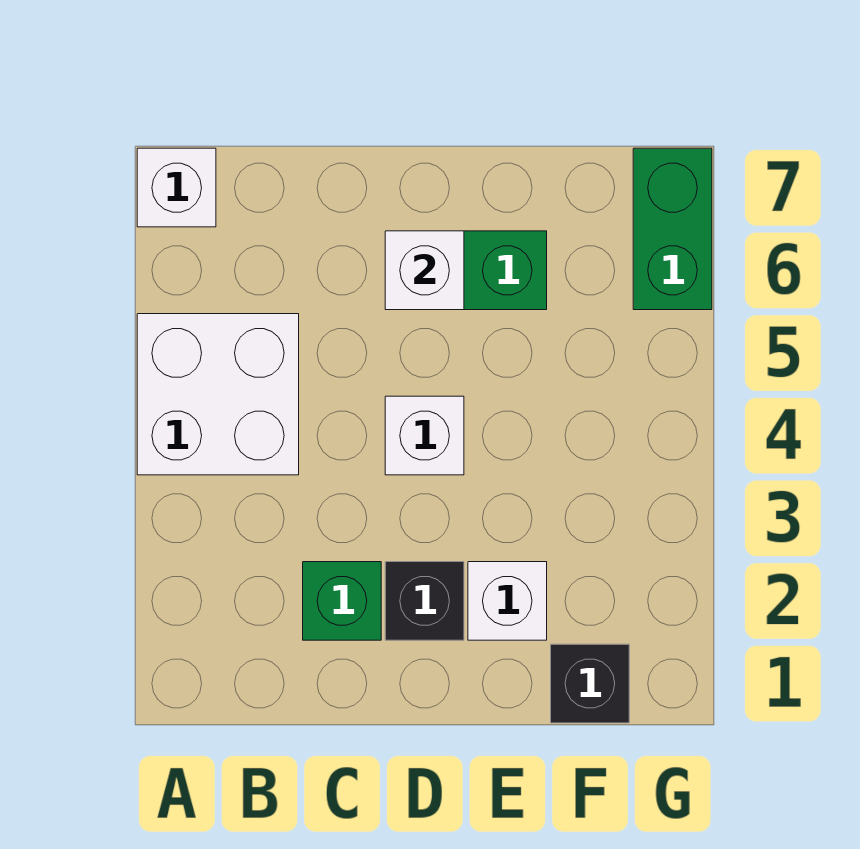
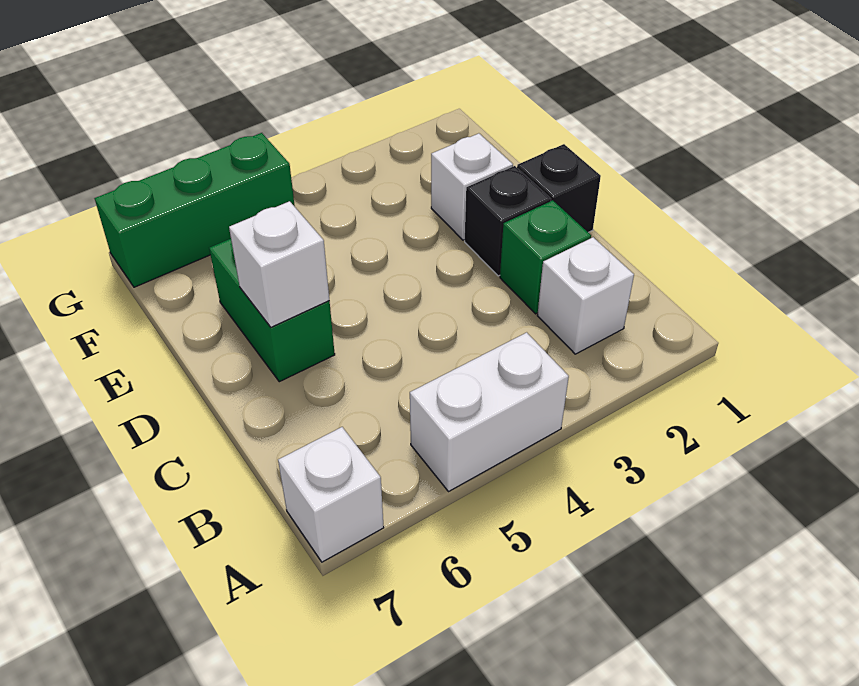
white 2x2 brick [137,314,299,475] -> white 1x2 brick [410,332,569,492]
white 1x1 brick [385,396,464,475] -> white 1x1 brick moved to [537,237,634,354]
black 1x1 brick [551,644,629,723] -> black 1x1 brick moved to [517,144,601,232]
green 1x2 brick [633,148,712,310] -> green 1x3 brick [95,133,295,287]

